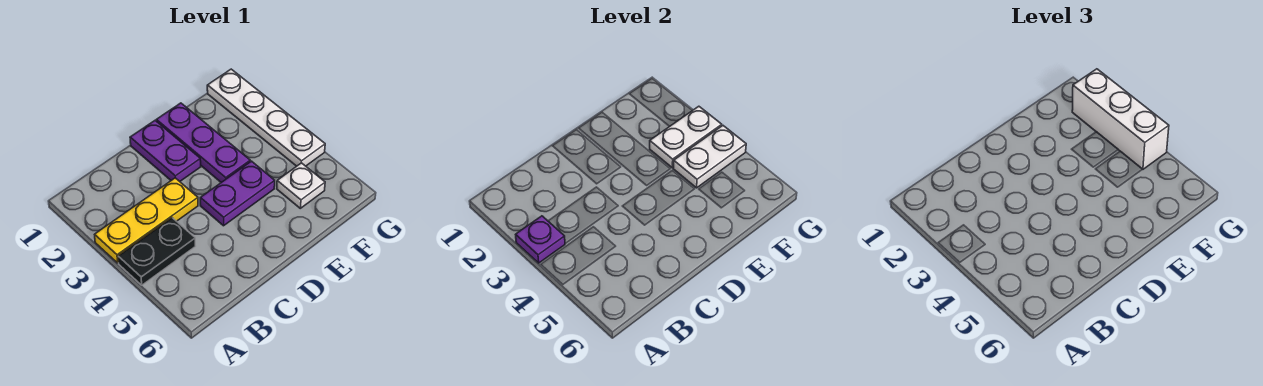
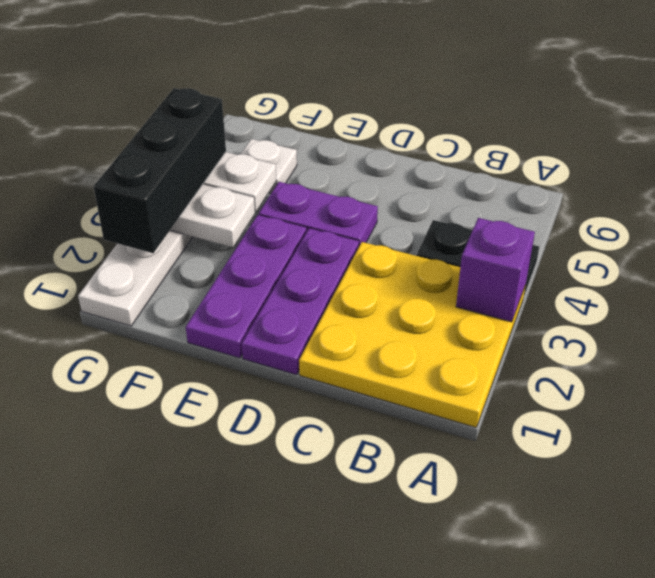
yellow 1x3 plate [95,178,198,263] -> yellow 3x3 plate [299,242,526,427]
purple 1x1 plate [516,216,565,263] -> purple 1x1 brick [456,218,535,322]
purple 1x2 plate [130,121,201,181] -> purple 1x3 plate [242,228,359,375]
white 1x3 brick [1072,69,1169,169] -> black 1x3 brick [93,88,226,253]

